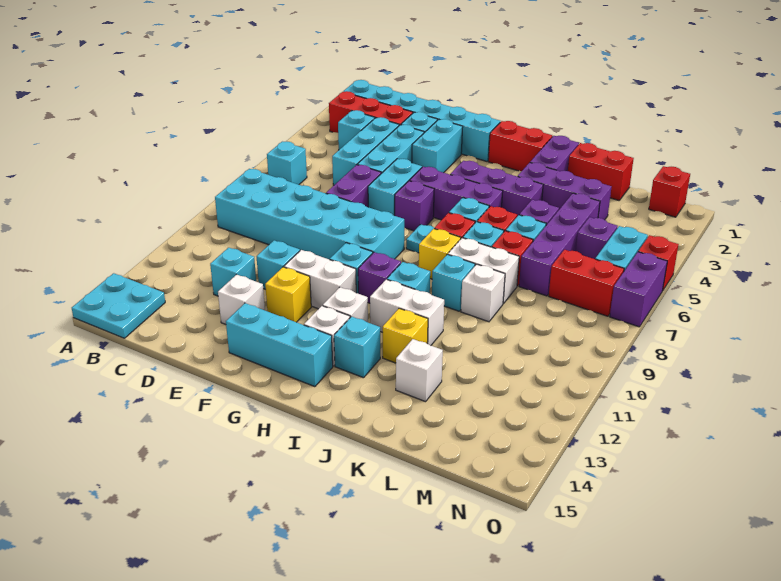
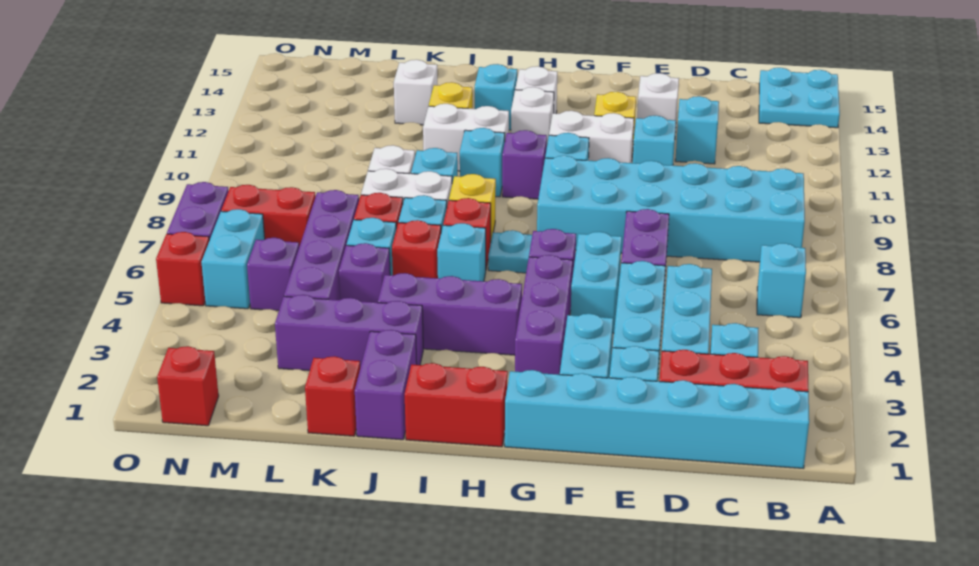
cyan 1x3 brick [226,303,333,387] -> none
purple 1x3 brick [409,167,503,220] -> purple 1x3 brick turned to [515,255,573,375]
red 1x2 brick [568,143,634,200] -> red 1x1 brick [305,356,360,436]

